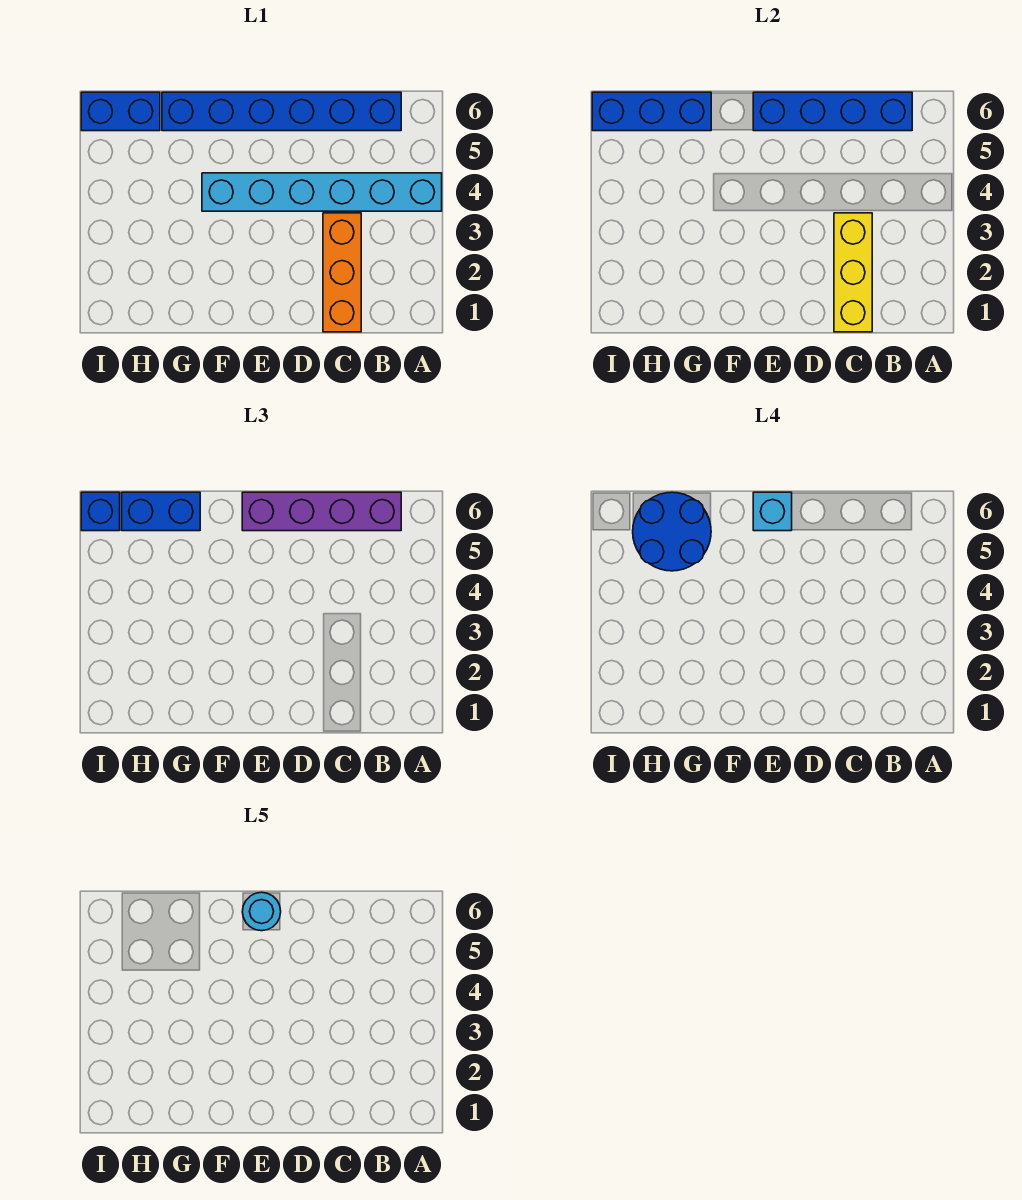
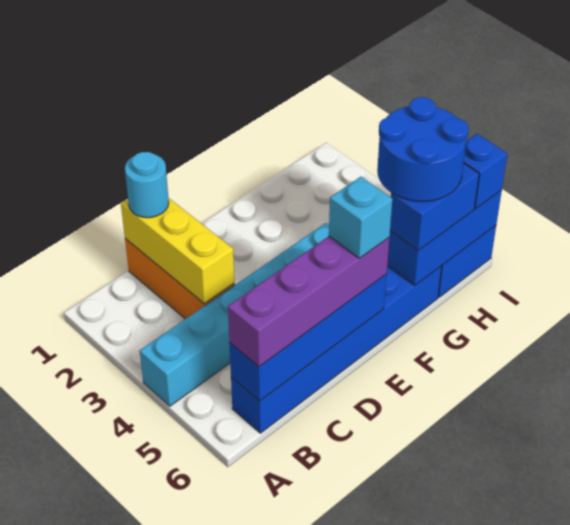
cyan 1x1 round brick [242,892,281,931] -> cyan 1x1 round brick moved to [125,152,169,218]

